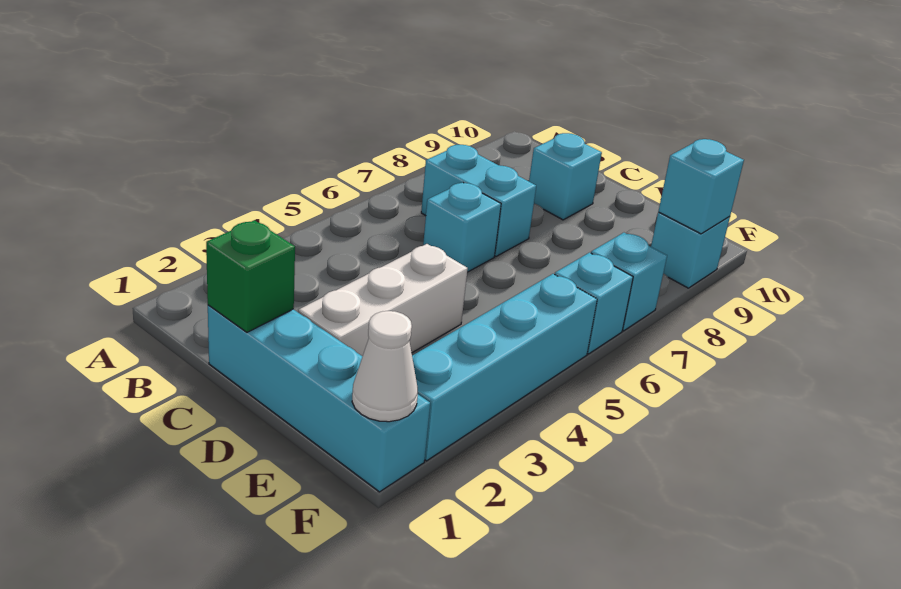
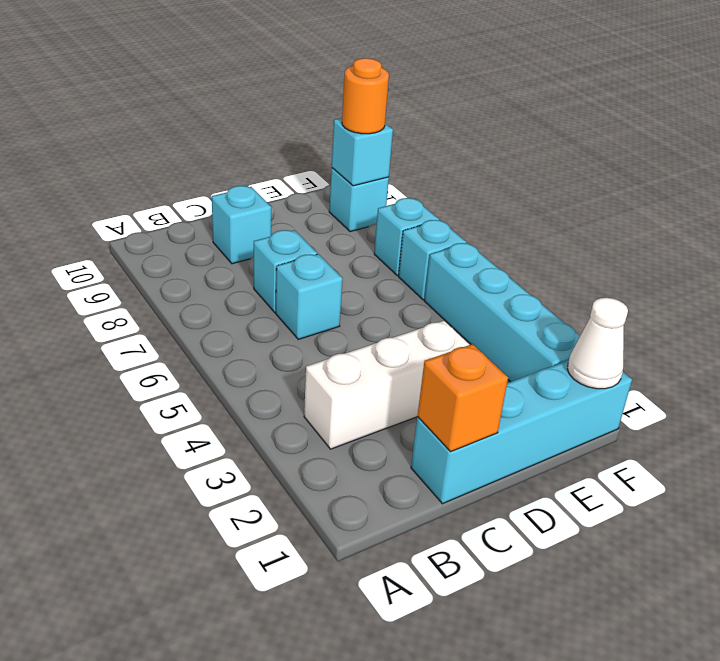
cyan 1x2 brick [421,145,536,256] -> cyan 1x1 brick [254,230,317,313]
green 1x1 brick [206,220,295,332] -> orange 1x1 brick [418,344,508,451]
white 1x3 brick [298,244,468,356] -> white 1x3 brick turned to [304,321,470,449]
none -> orange 1x1 round brick [342,58,389,134]

